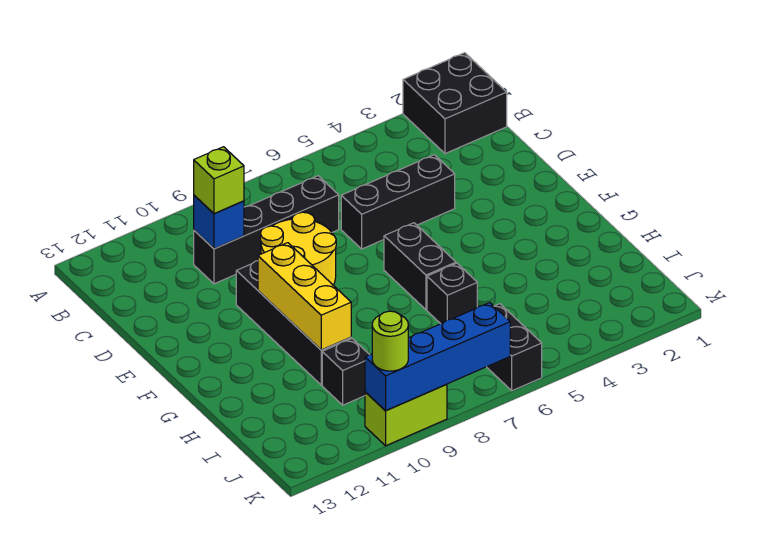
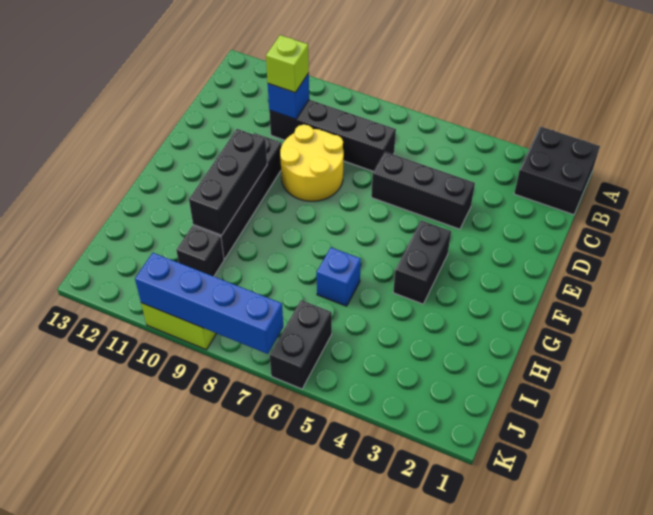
black 1x2 brick [384,223,456,310] -> black 1x2 brick moved to [393,220,451,304]
yellow 1x3 brick [258,243,351,350] -> black 1x3 brick [189,129,267,235]
black 1x1 brick [427,263,477,324] -> blue 1x1 brick [317,247,361,306]
lime 1x1 round brick [372,311,408,371] -> none

